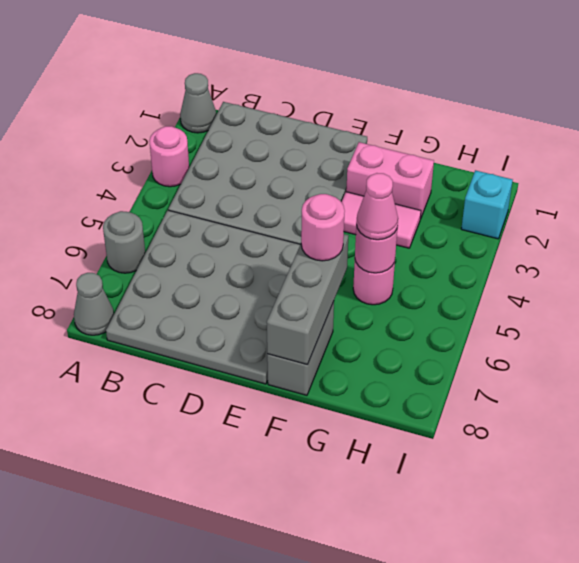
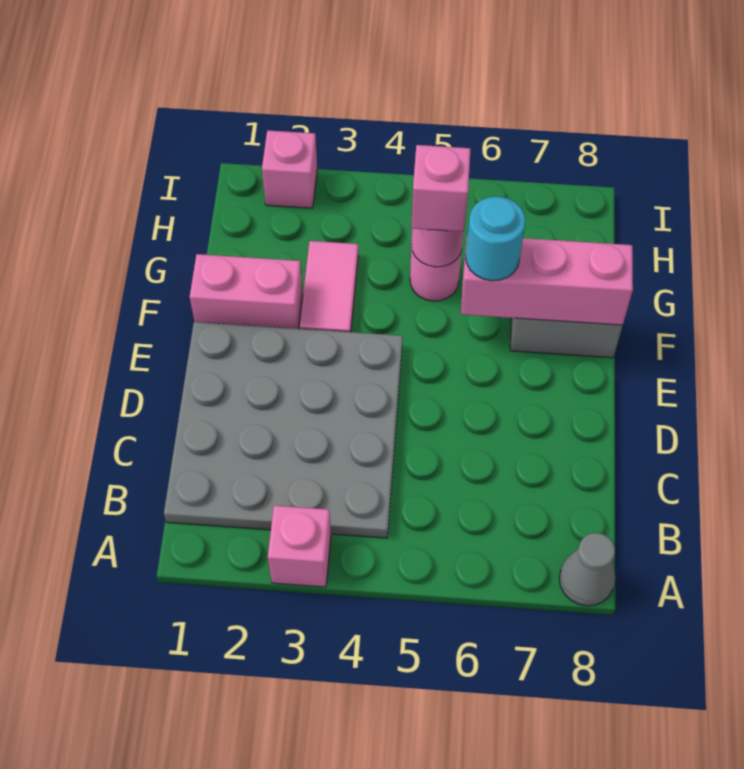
grey 1x1 cone [180,73,216,133] -> none
pink 1x1 round brick [149,126,189,187] -> pink 1x1 brick [268,506,331,587]
grey 1x1 round brick [103,211,145,273] -> none
grey 4x4 plate [106,210,300,384] -> none
pink 1x2 brick [346,142,434,219] -> pink 1x2 brick turned to [190,254,303,329]
grey 1x3 brick [267,234,348,365] -> pink 1x3 brick [461,235,633,325]
pink 1x1 round brick [301,194,345,261] -> cyan 1x1 round brick [466,197,525,281]
pink 1x1 cone [356,173,398,240] -> pink 1x1 brick [411,145,471,232]
cyan 1x1 brick [461,170,513,239] -> pink 1x1 brick [262,130,317,208]

